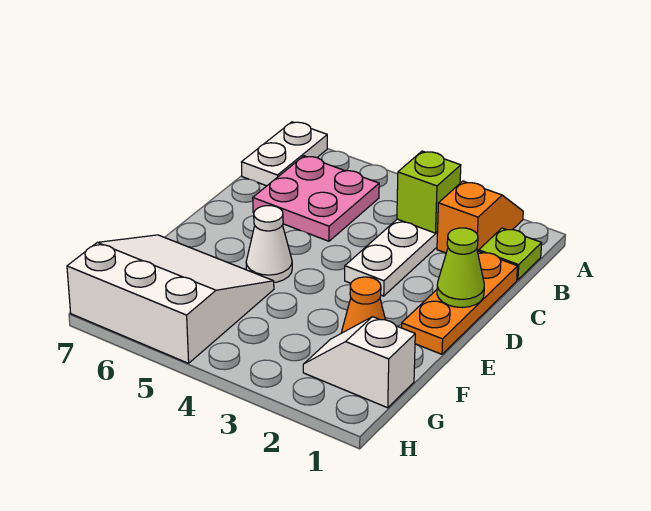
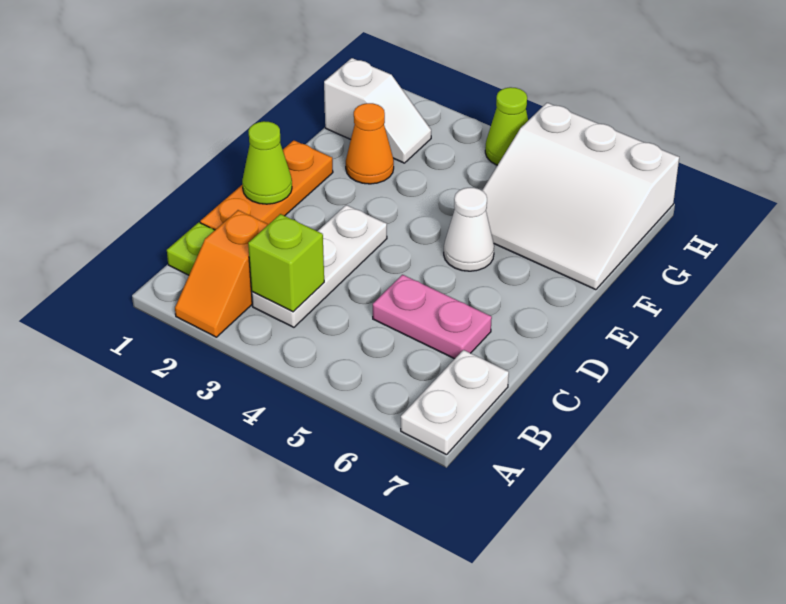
pink 2x2 plate [253,156,379,241] -> pink 1x2 plate [373,275,492,359]
none -> lime 1x1 cone [485,87,528,165]

